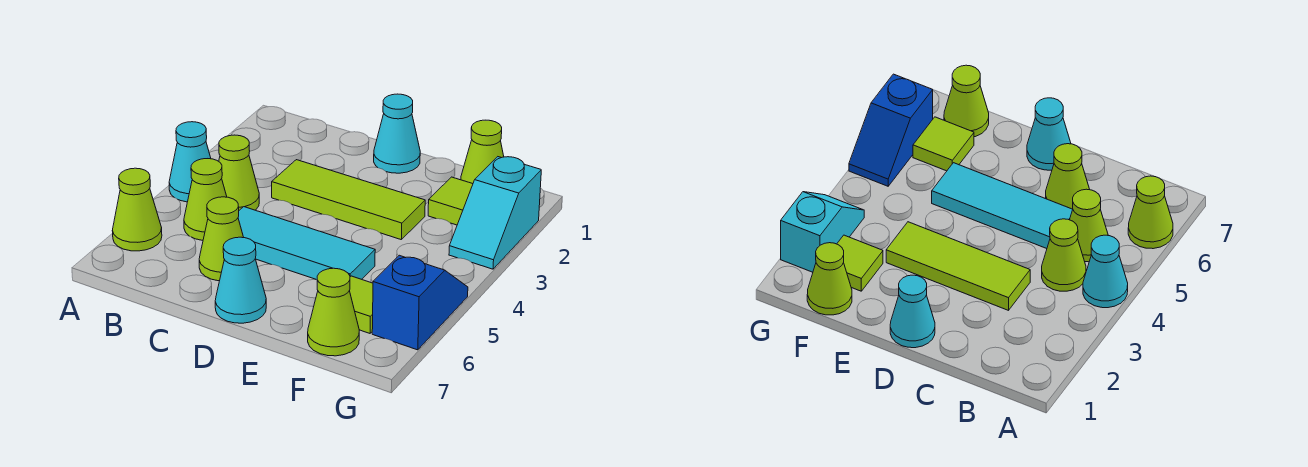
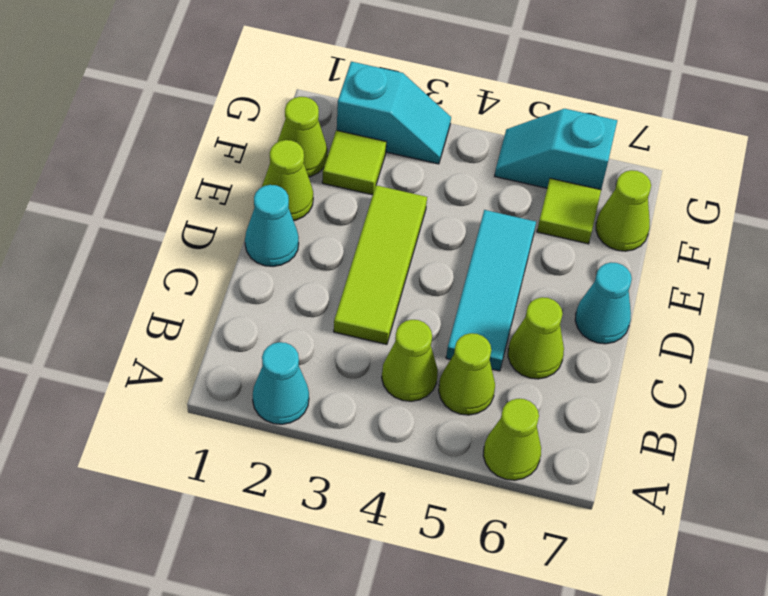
cyan 1x1 cone [169,122,211,202] -> cyan 1x1 cone moved to [253,342,309,424]
none -> lime 1x1 cone [262,140,313,221]
blue 1x2 slope [372,255,468,350] -> cyan 1x2 slope [495,109,617,190]

